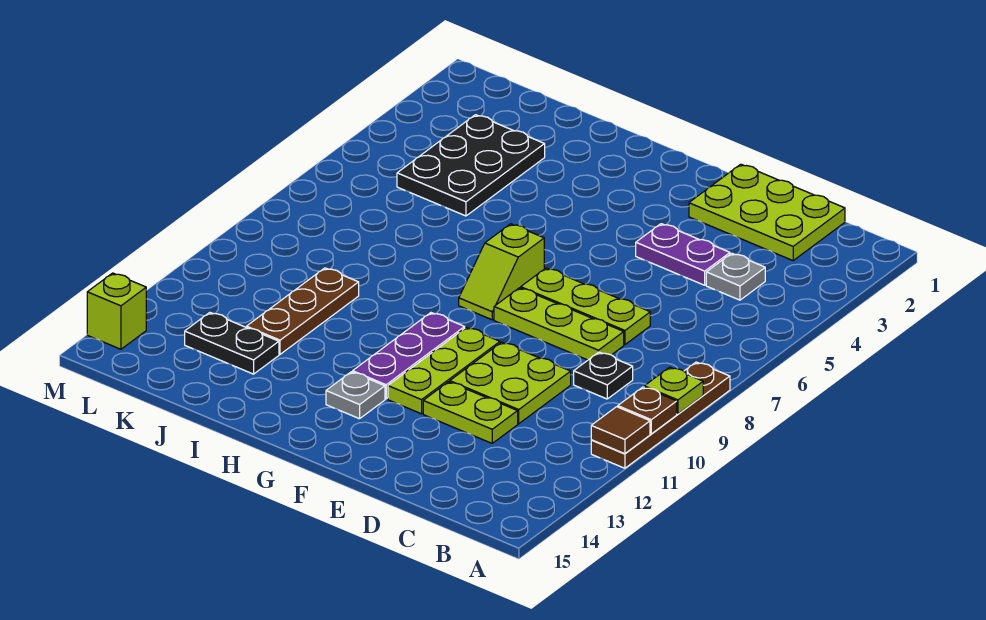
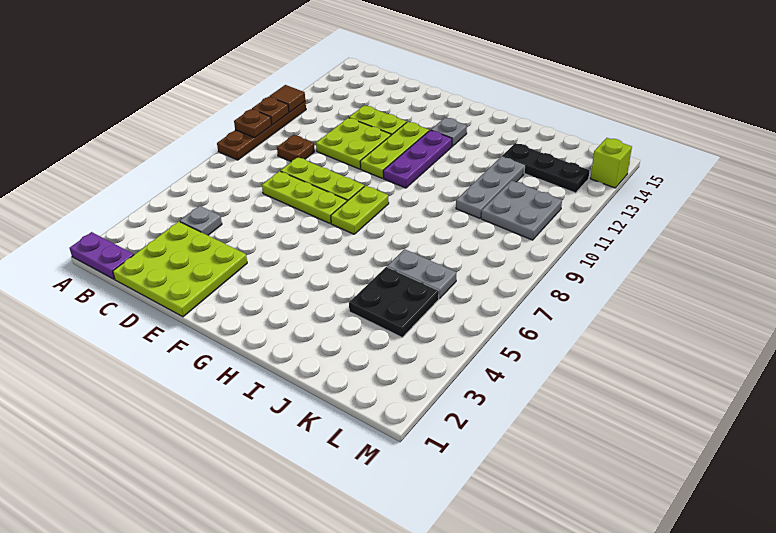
lime 1x1 plate [644,367,703,414] -> brown 1x1 plate [234,109,272,138]
lime 2x3 plate [689,164,845,260] -> lime 3x3 plate [113,221,247,317]
black 1x1 plate [574,352,633,399] -> brown 1x1 plate [277,135,315,162]
purple 1x2 plate [636,224,730,285] -> purple 1x2 plate moved to [70,232,134,279]
lime 1x2 slope [459,224,544,320] -> lime 1x2 plate [331,186,389,234]
black 2x3 plate [397,115,545,216] -> black 2x2 plate [349,267,439,337]
none -> grey 1x2 plate [387,249,457,299]
brown 1x3 plate [247,268,359,354] -> grey 1x3 plate [456,157,525,218]
black 1x2 plate [185,313,279,374] -> black 1x3 plate [502,143,590,193]
none -> grey 2x2 plate [481,181,562,240]

